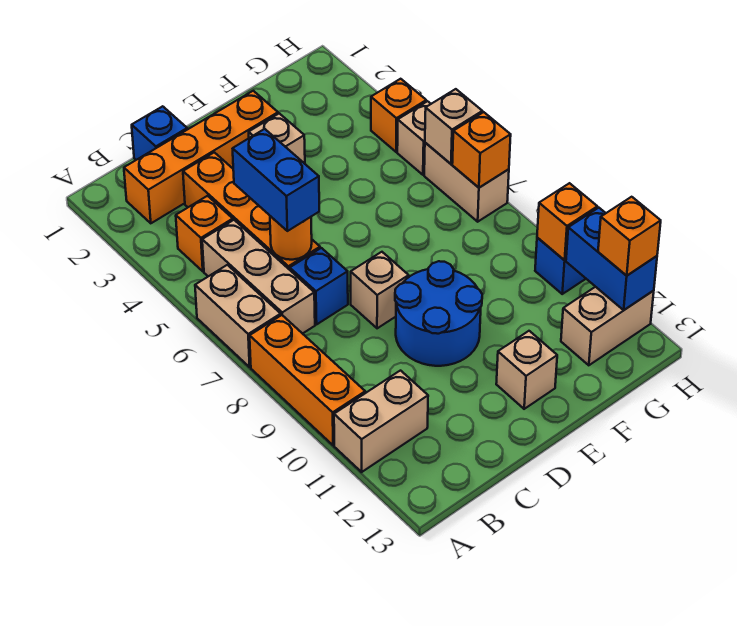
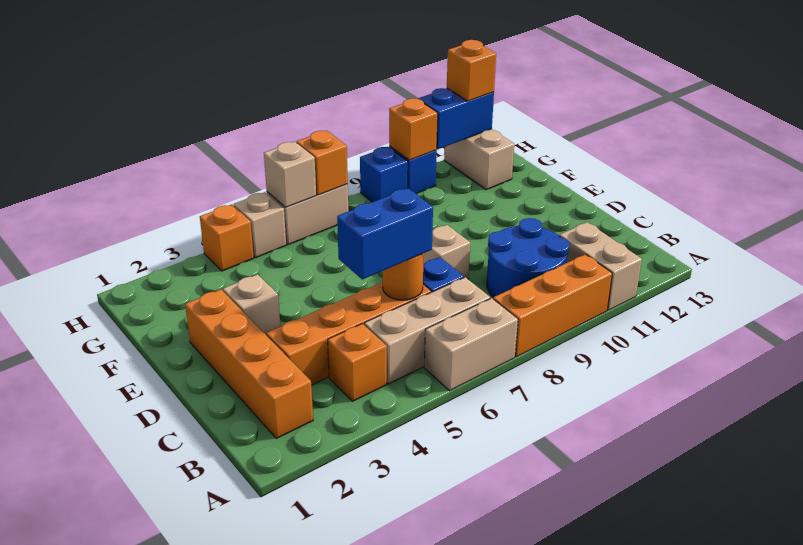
blue 1x1 brick [132,106,187,160] -> blue 1x1 brick moved to [360,147,408,202]
blue 2x2 round brick [395,261,482,366] -> blue 2x2 round brick moved to [487,218,569,297]
tan 1x1 brick [496,331,557,409] -> none

